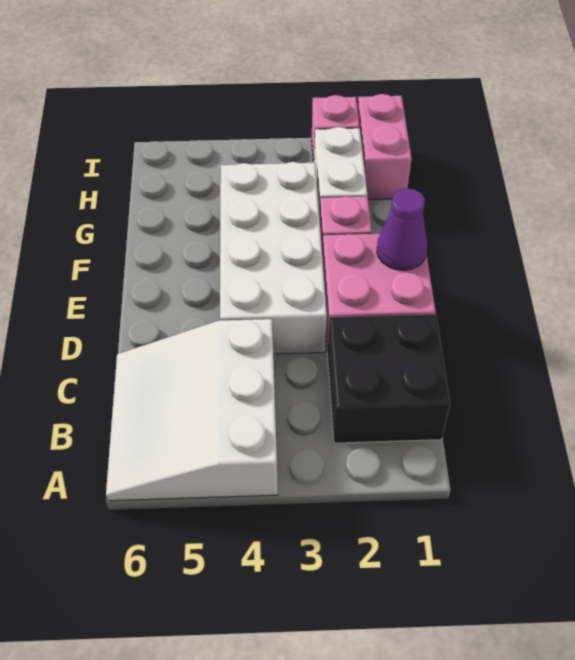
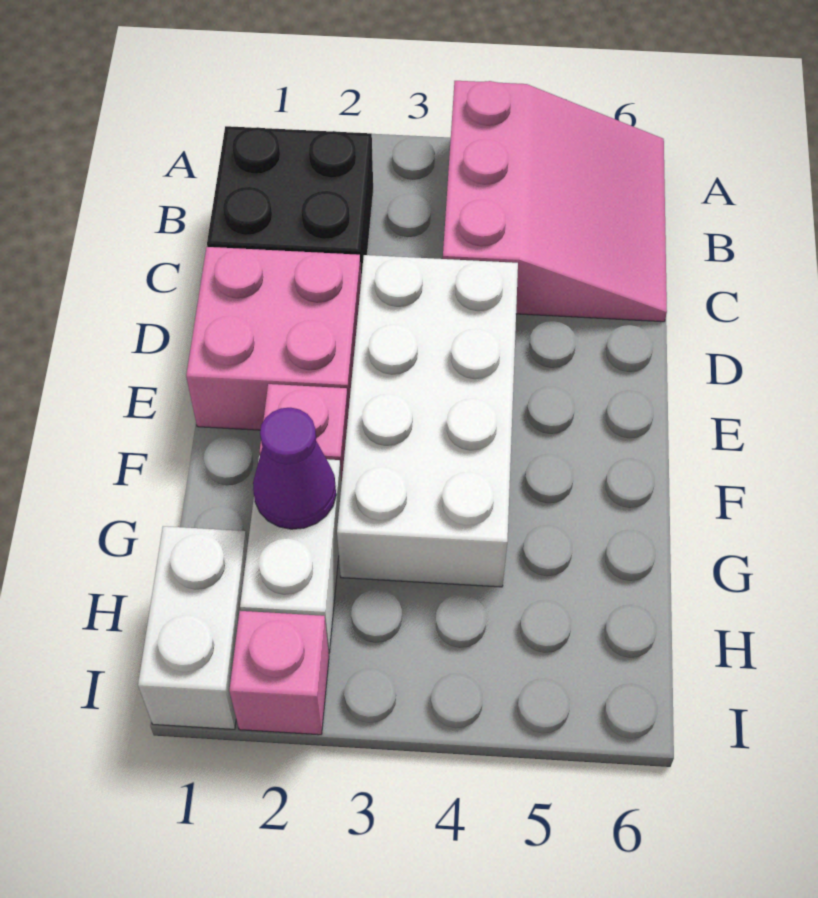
white 3x3 slope [106,319,278,501] -> pink 3x3 slope [443,81,667,322]
purple 1x1 cone [377,188,427,270] -> purple 1x1 cone moved to [253,408,336,529]
pink 1x2 brick [358,94,412,200] -> white 1x2 brick [138,526,248,729]

